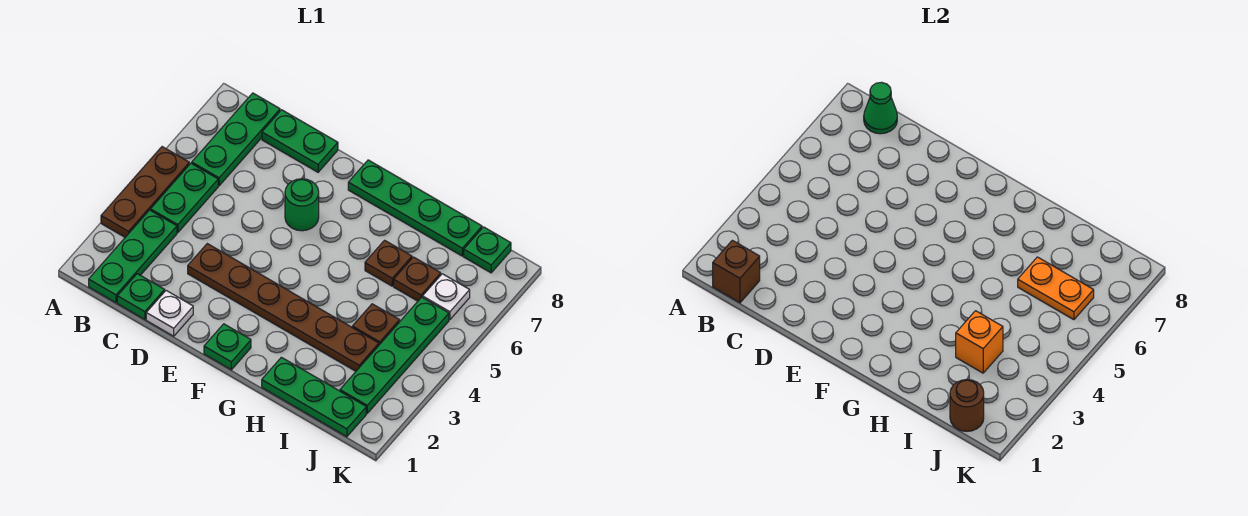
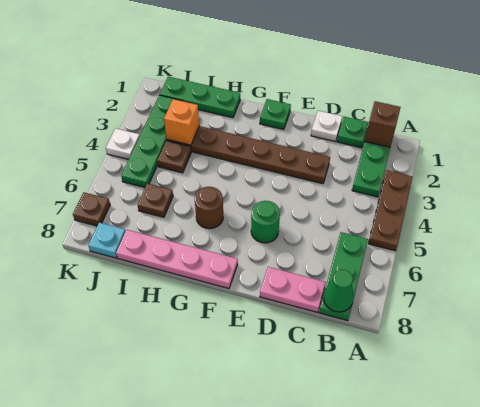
green 1x2 plate [151,163,218,233] -> none
green 1x2 plate [262,110,338,172] -> pink 1x2 plate [260,267,326,313]
green 1x4 plate [348,160,482,256] -> pink 1x4 plate [116,230,238,289]
brown 1x1 plate [365,240,412,286] -> brown 1x1 plate moved to [73,192,110,226]
orange 1x2 plate [1018,257,1094,320] -> none
brown 1x1 round brick [950,380,984,431] -> brown 1x1 round brick moved to [195,187,223,229]
white 1x1 plate [423,274,470,320] -> white 1x1 plate moved to [106,128,140,159]
green 1x1 plate [464,227,511,273] -> cyan 1x1 plate [88,222,125,258]

